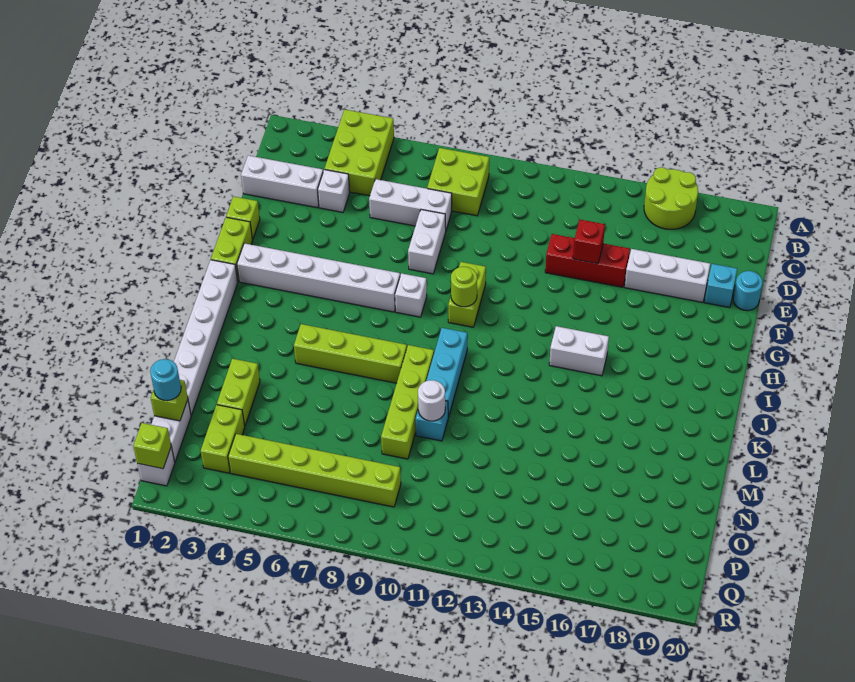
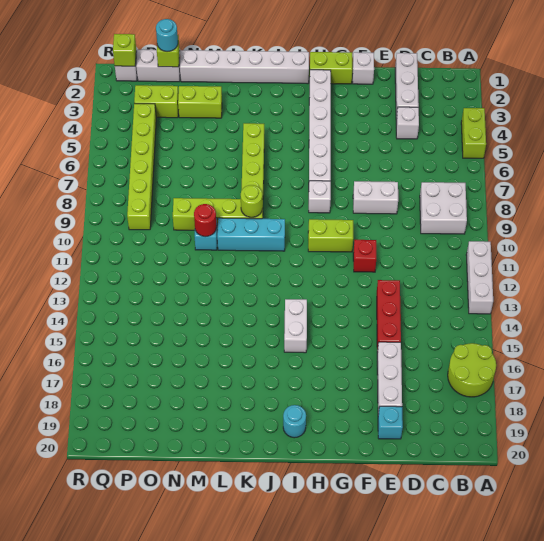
lime 2x3 brick [325,109,394,196] -> lime 1x2 brick [461,108,486,158]
lime 2x2 brick [427,148,489,216] -> white 2x2 brick [420,182,467,234]
white 1x3 brick [369,179,452,230] -> white 1x3 brick moved to [466,241,493,314]
red 1x1 brick [573,219,605,264] -> red 1x1 brick moved to [353,240,376,272]
cyan 1x1 round brick [733,271,762,311] -> cyan 1x1 round brick moved to [283,405,306,438]
lime 1x1 brick [226,196,260,240] -> white 1x1 brick [352,52,374,84]
lime 1x1 round brick [451,267,477,307] -> lime 1x1 round brick moved to [241,185,263,217]
white 1x1 round brick [418,380,445,421] -> red 1x1 round brick [194,204,217,237]

